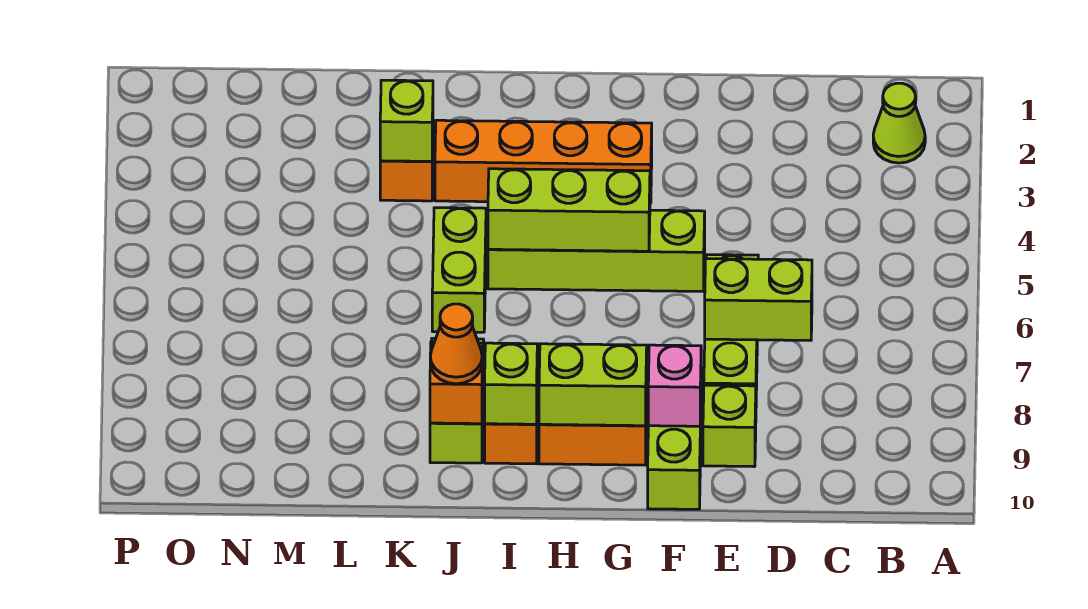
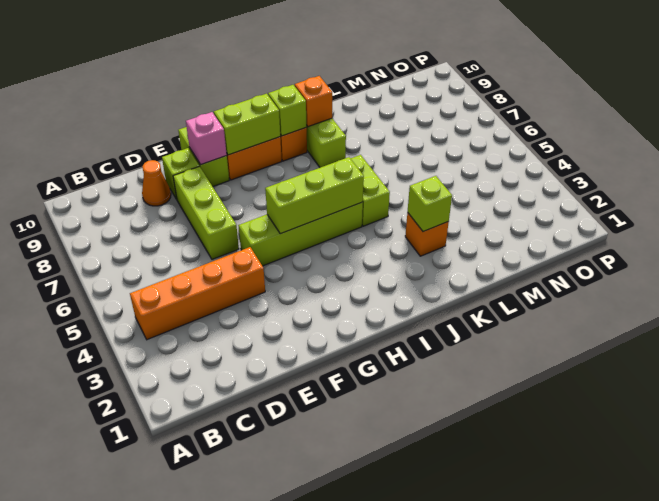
lime 1x1 cone [873,83,925,163] -> none
lime 1x2 brick [705,259,812,340] -> none
orange 1x4 brick [435,120,652,204] -> orange 1x4 brick moved to [130,247,265,340]
orange 1x1 cone [430,304,482,384] -> orange 1x1 cone moved to [142,160,171,206]

